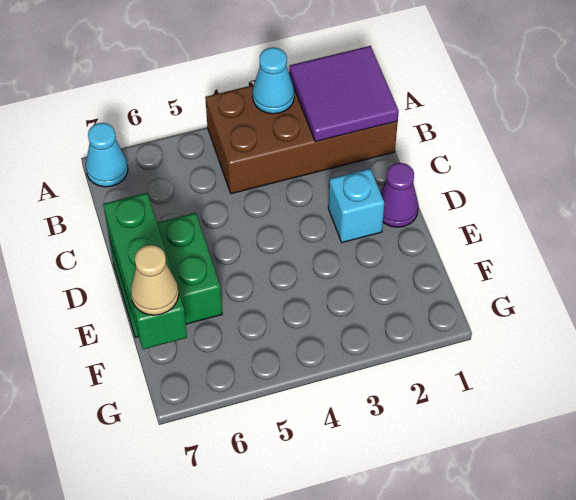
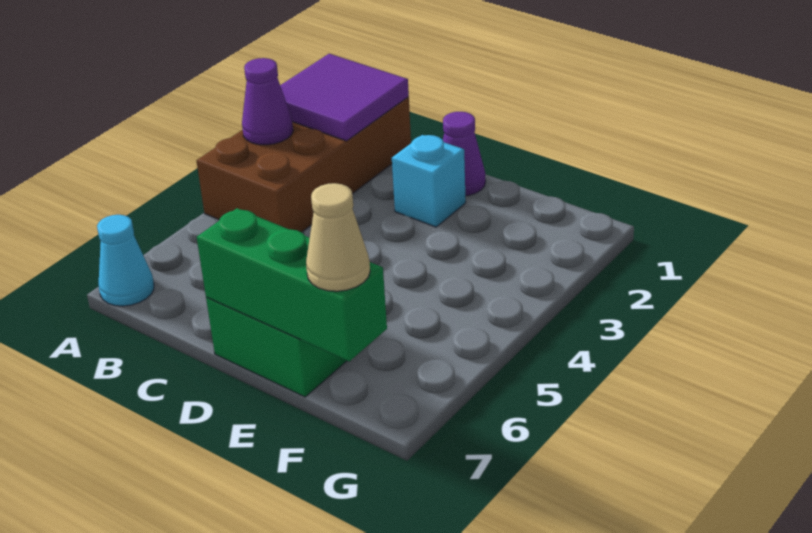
cyan 1x1 cone [252,47,294,114] -> purple 1x1 cone [242,58,293,145]

